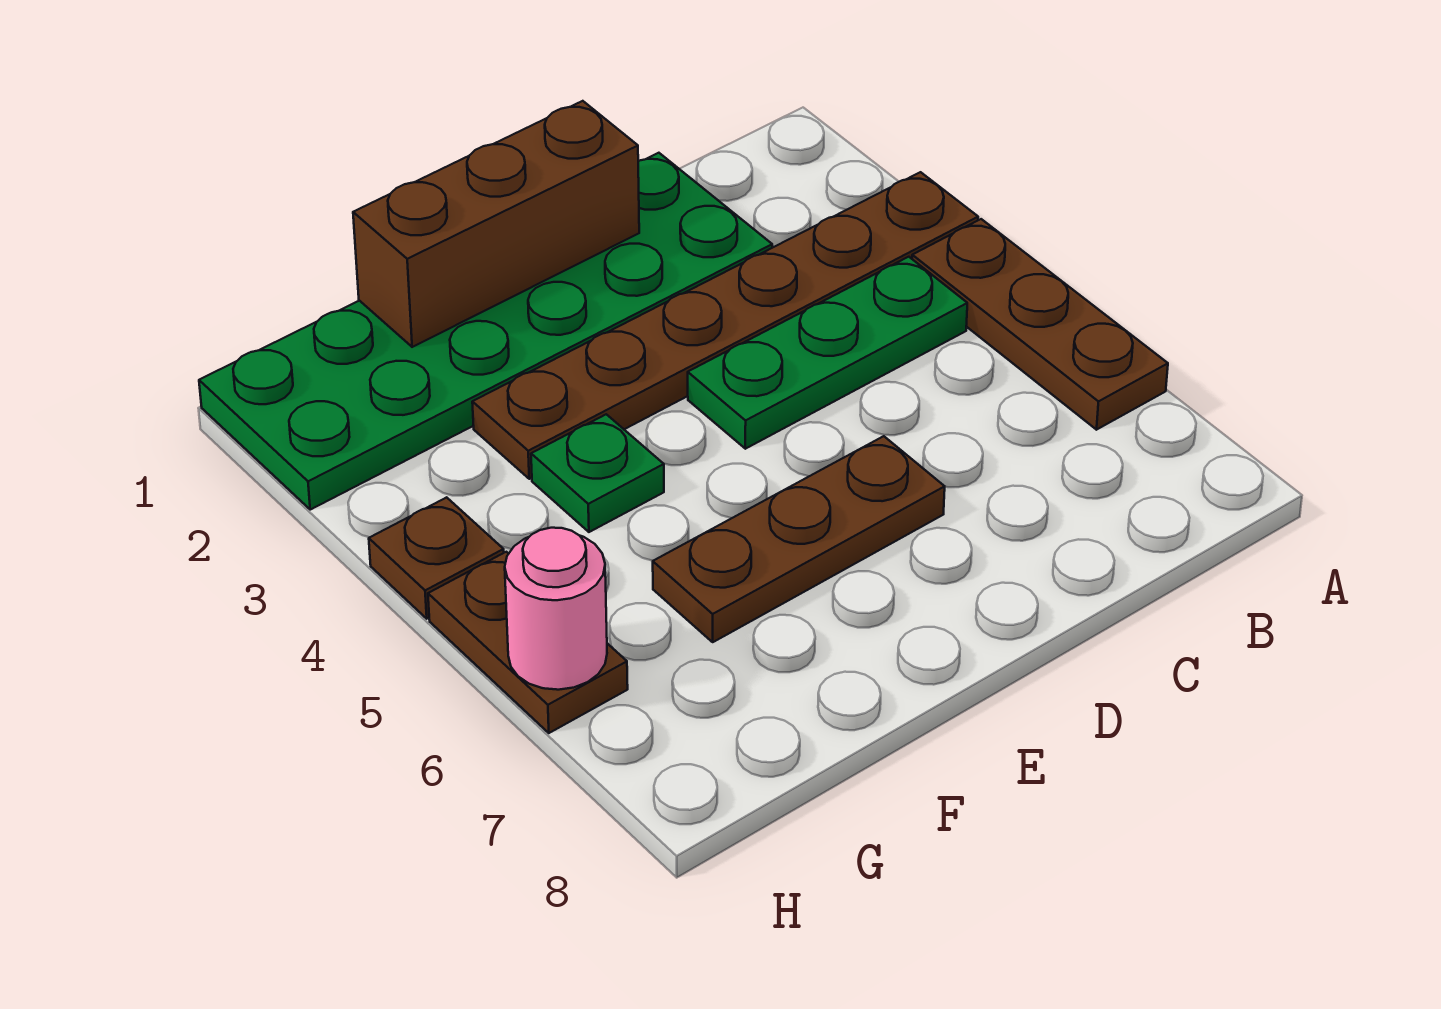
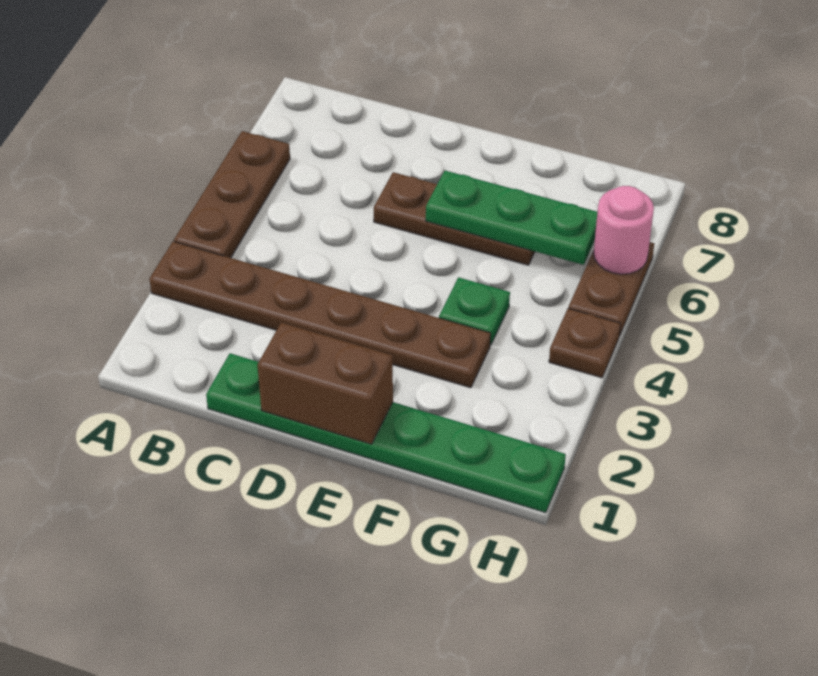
green 1x3 plate [688,257,967,449] -> green 1x3 plate moved to [426,171,598,265]
green 2x6 plate [199,153,772,510] -> green 1x6 plate [206,353,566,513]
brown 1x3 brick [353,101,639,347] -> brown 1x2 brick [257,323,393,444]

